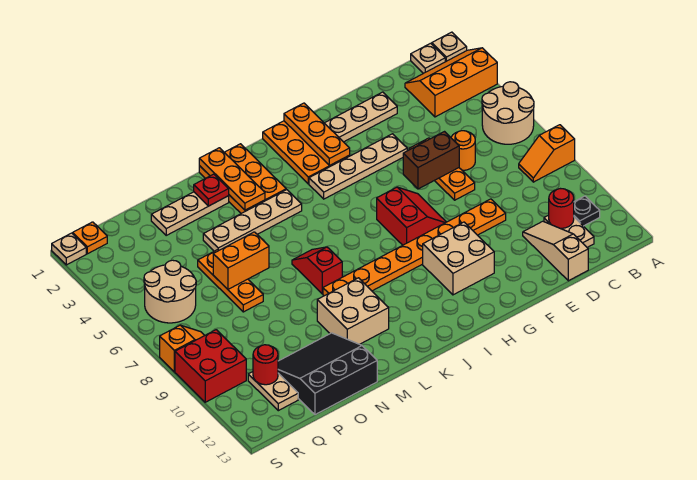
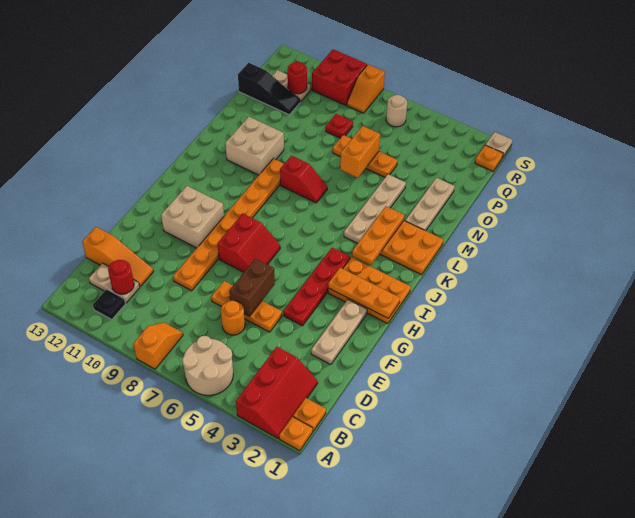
tan 1x1 plate [432,32,467,62] -> orange 1x1 plate [279,417,313,451]
orange 2x3 slope [405,48,497,117] -> red 2x3 slope [236,347,318,438]
tan 1x1 plate [411,43,445,73] -> orange 1x1 plate [293,398,326,431]
tan 1x3 slope [523,221,588,281] -> orange 1x3 slope [82,227,153,286]
tan 1x4 plate [309,134,407,199] -> red 1x4 plate [283,248,351,326]
red 2x2 slope [377,187,446,245] -> red 2x2 slope turned to [218,214,280,272]
orange 1x3 plate [199,148,265,210] -> orange 1x3 plate turned to [352,206,404,265]
red 1x1 plate [194,174,229,206] -> red 1x1 plate moved to [326,114,353,138]
black 3x3 slope [278,333,377,415] -> black 1x3 slope [238,63,300,115]
tan 2x2 round brick [144,260,196,323] -> tan 1x1 round brick [386,95,407,127]

